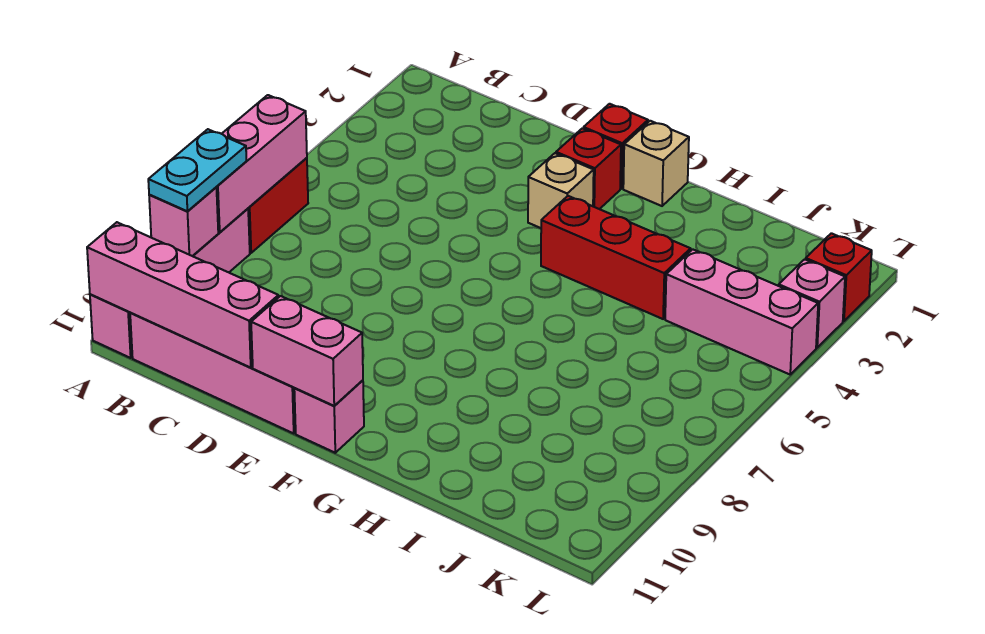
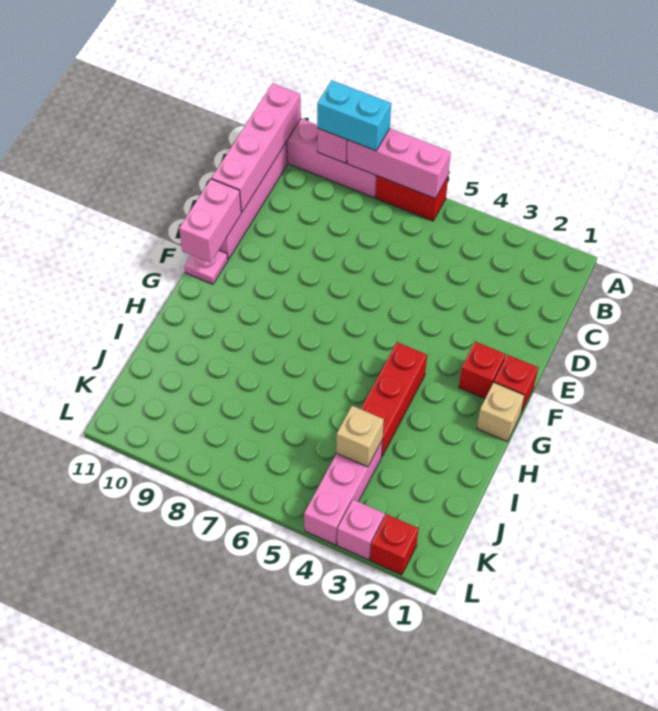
cyan 1x2 plate [148,129,247,211] -> cyan 1x2 brick [317,80,391,151]
tan 1x1 brick [528,153,594,228] -> tan 1x1 brick moved to [337,406,384,467]
pink 1x1 brick [294,380,364,453] -> pink 1x1 plate [184,250,228,284]

